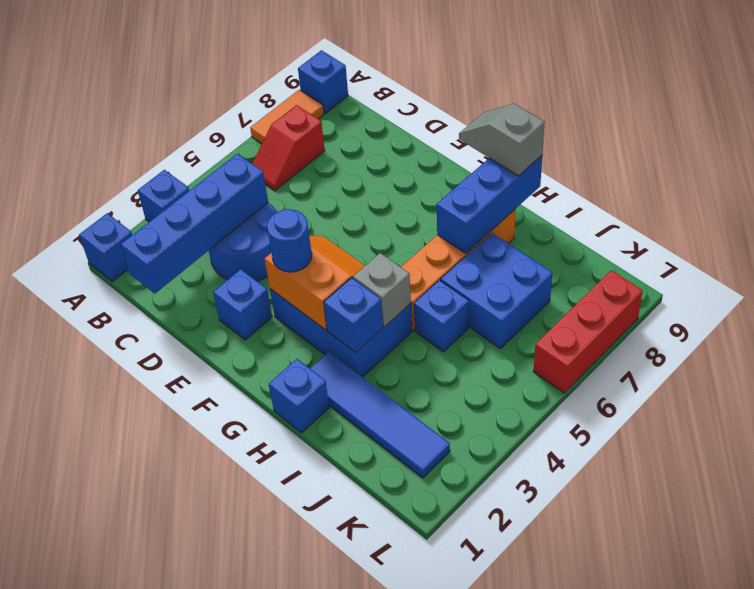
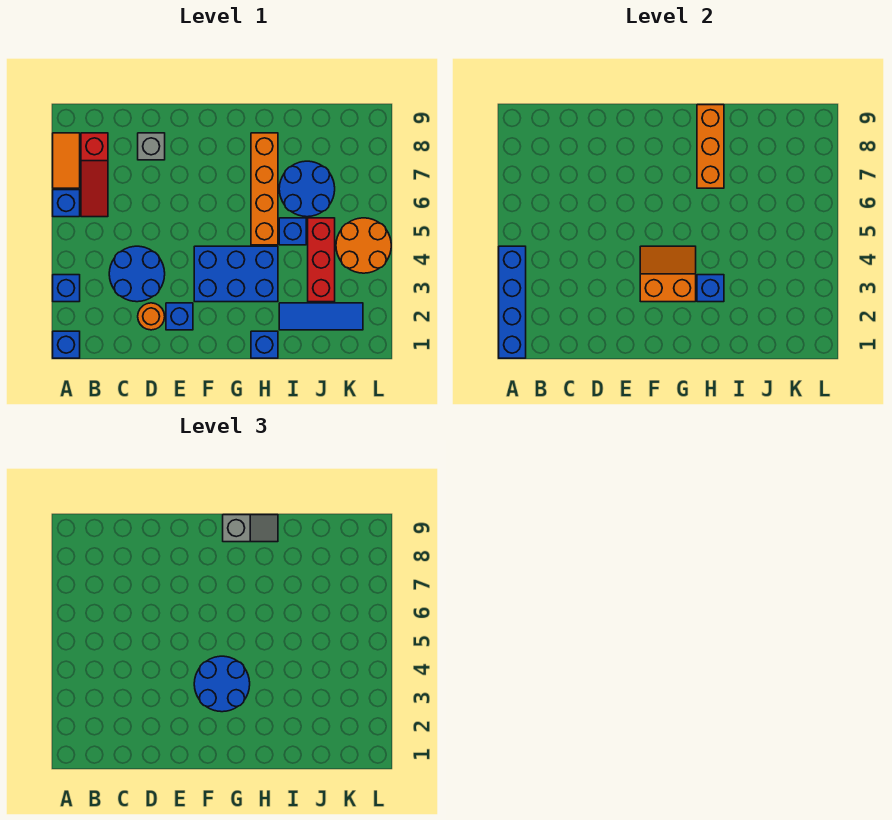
blue 1x1 brick [298,50,348,113] -> blue 1x1 brick moved to [53,190,80,217]
red 1x2 slope [252,105,325,191] -> red 1x3 slope [81,133,108,217]
blue 1x4 brick [121,154,268,294] -> blue 1x4 brick moved to [499,246,526,358]
none -> orange 1x1 round brick [138,303,165,330]
blue 1x1 round brick [267,209,312,272] -> blue 2x2 round brick [194,656,250,712]
grey 1x2 slope [459,104,545,176] -> grey 1x2 slope turned to [223,515,278,542]
blue 1x4 tile [310,352,450,478] -> blue 1x3 tile [279,303,363,330]
grey 1x1 brick [353,253,411,327] -> grey 1x1 brick moved to [138,133,165,160]
blue 1x3 brick [437,156,542,253] -> orange 1x3 brick [697,105,724,188]
blue 2x2 brick [441,233,552,348] -> blue 2x2 round brick [279,161,335,217]
none -> orange 2x2 round brick [336,218,391,273]
red 1x3 brick [533,270,643,393] -> red 1x3 brick moved to [308,218,335,302]

